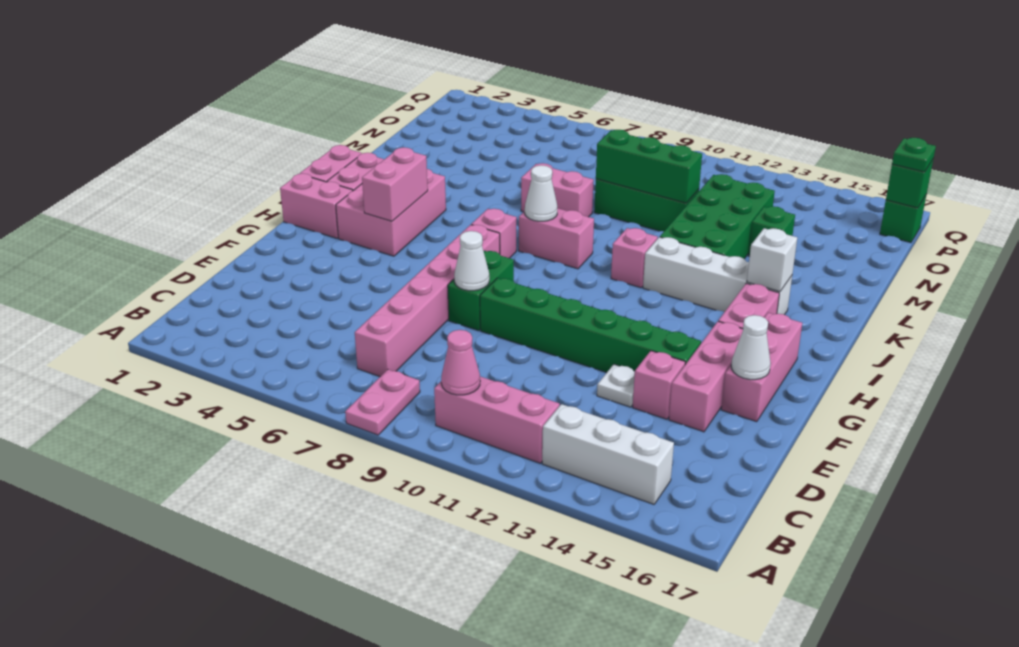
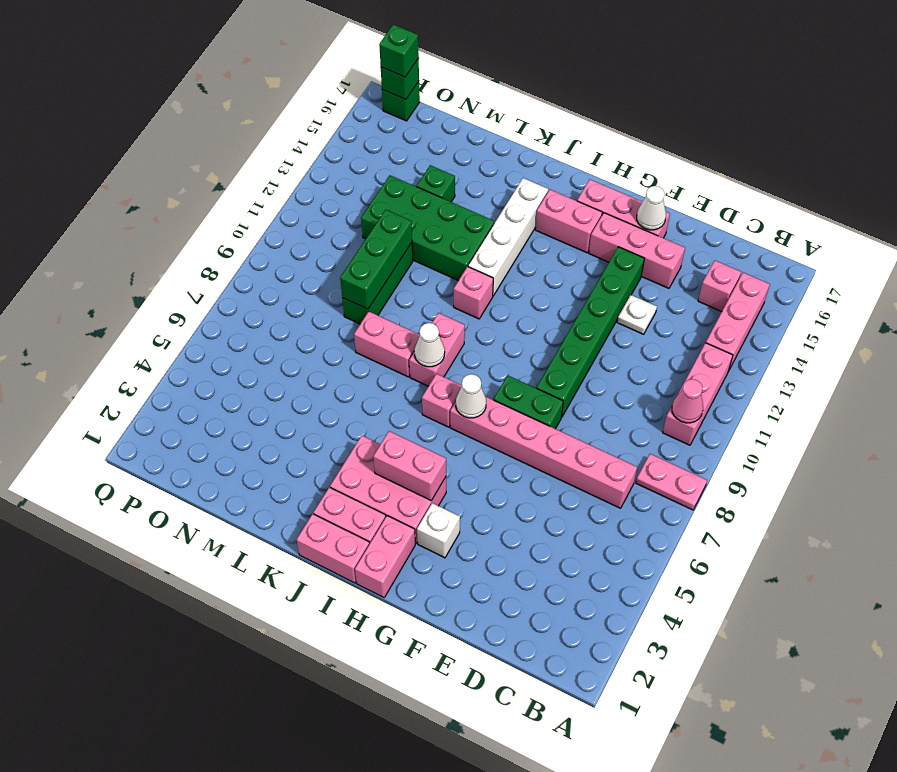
white 1x3 brick [542,404,674,504] -> pink 1x3 brick [706,273,770,370]
pink 1x1 brick [633,351,685,419] -> pink 1x1 brick moved to [698,261,741,312]
white 1x1 cone [454,231,489,291] -> white 1x1 cone moved to [456,374,486,418]
white 1x1 brick [747,228,797,291] -> white 1x1 brick moved to [417,503,460,558]
pink 1x2 brick [521,163,594,217] -> pink 1x2 brick turned to [354,311,420,377]
green 1x1 plate [892,138,936,172] -> green 1x1 brick [379,24,419,77]

